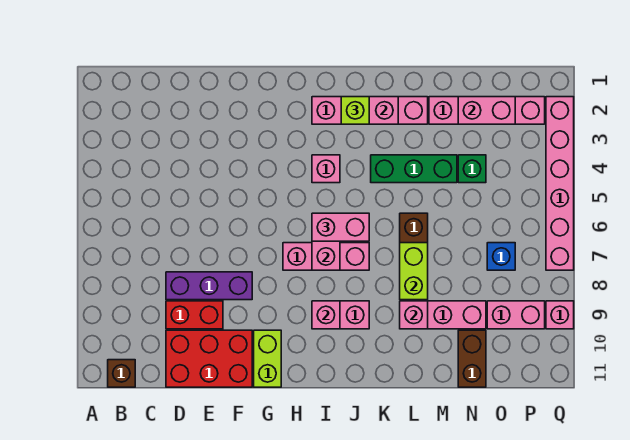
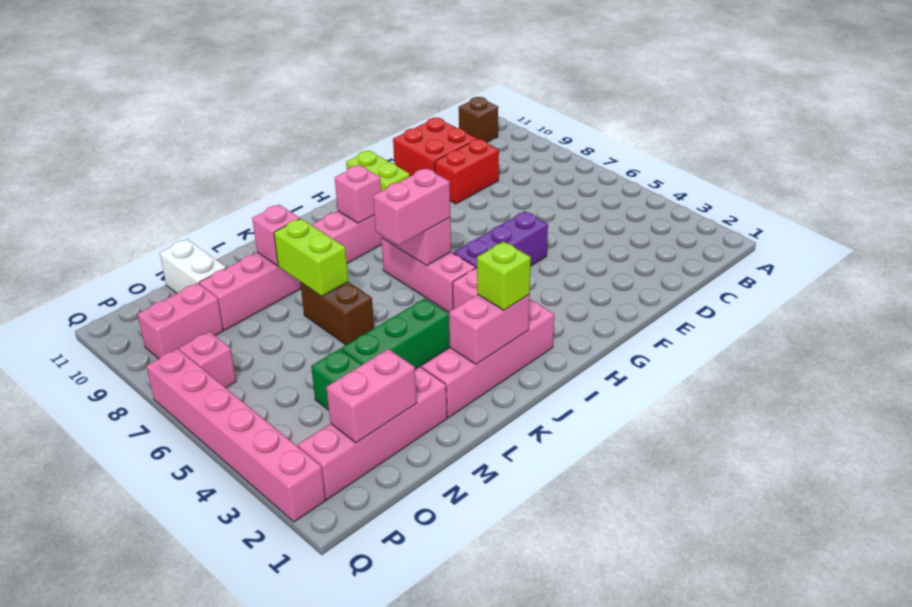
purple 1x3 brick [166,272,252,300] -> purple 1x3 brick moved to [454,211,548,268]
red 2x3 brick [166,330,252,387] -> red 2x2 brick [393,118,477,177]
pink 1x3 brick [283,243,369,270] -> pink 1x3 brick turned to [381,238,476,312]
brown 1x2 brick [458,330,486,387] -> white 1x2 brick [160,239,226,293]
blue 1x1 brick [487,243,515,270] -> none
pink 1x1 brick [546,301,574,329] -> pink 1x1 brick moved to [179,331,236,388]

